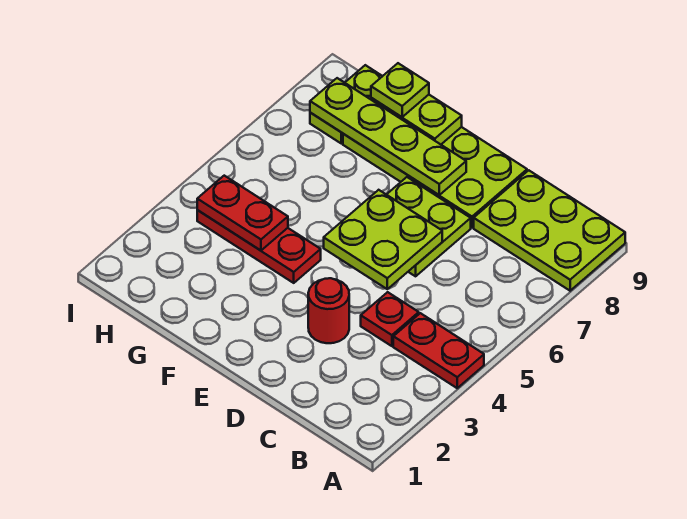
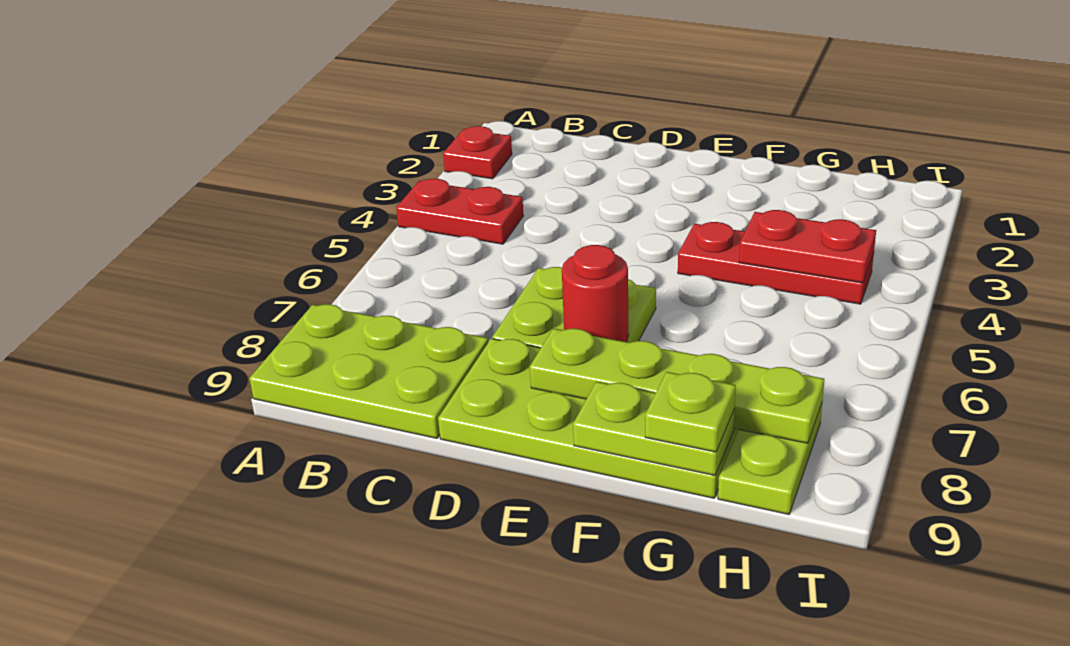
red 1x1 plate [361,292,419,346] -> red 1x1 plate moved to [443,126,512,179]
red 1x1 round brick [308,278,349,343] -> red 1x1 round brick moved to [562,245,629,342]
lime 2x2 plate [324,190,442,289] -> none

